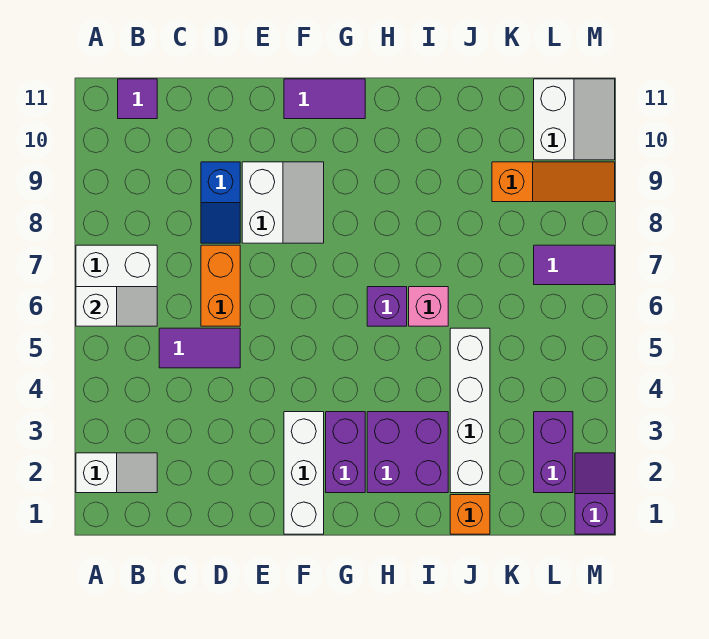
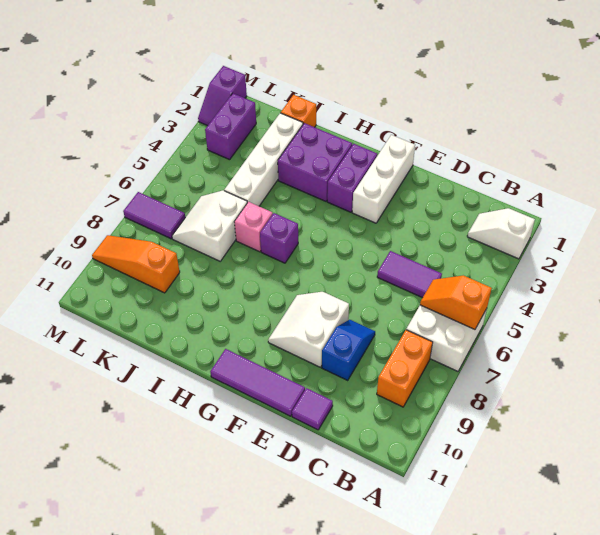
white 1x2 slope [76,287,157,326] -> orange 1x2 slope [420,276,492,329]
purple 1x1 tile [118,79,157,119] -> purple 1x1 tile moved to [292,388,333,430]
orange 1x2 brick [201,245,240,326] -> orange 1x2 brick moved to [377,330,433,407]
purple 1x2 tile [284,79,365,119] -> purple 1x3 tile [210,349,305,416]
white 2x2 slope [534,79,615,160] -> white 2x2 slope moved to [172,191,247,261]

